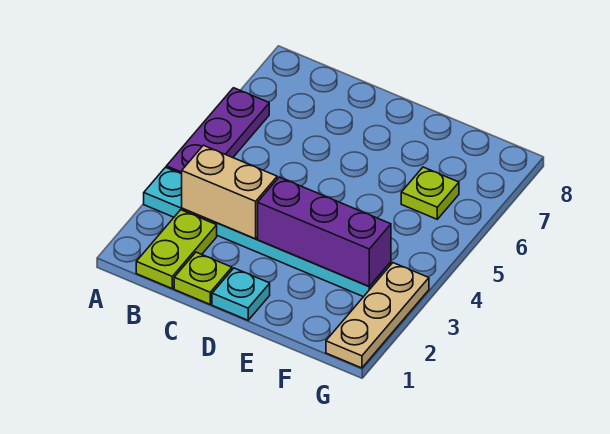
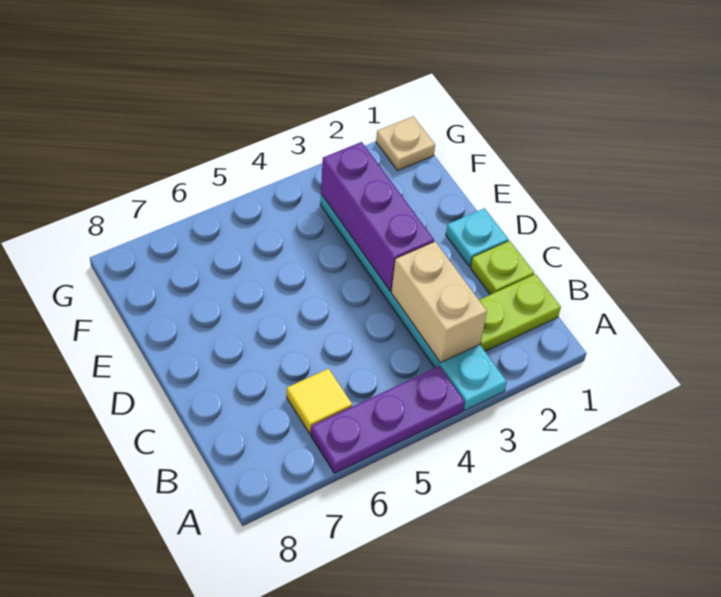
none -> yellow 1x1 tile [287,369,352,434]
lime 1x1 plate [401,167,459,219] -> none
tan 1x3 plate [326,263,429,368] -> tan 1x1 plate [376,116,435,170]

